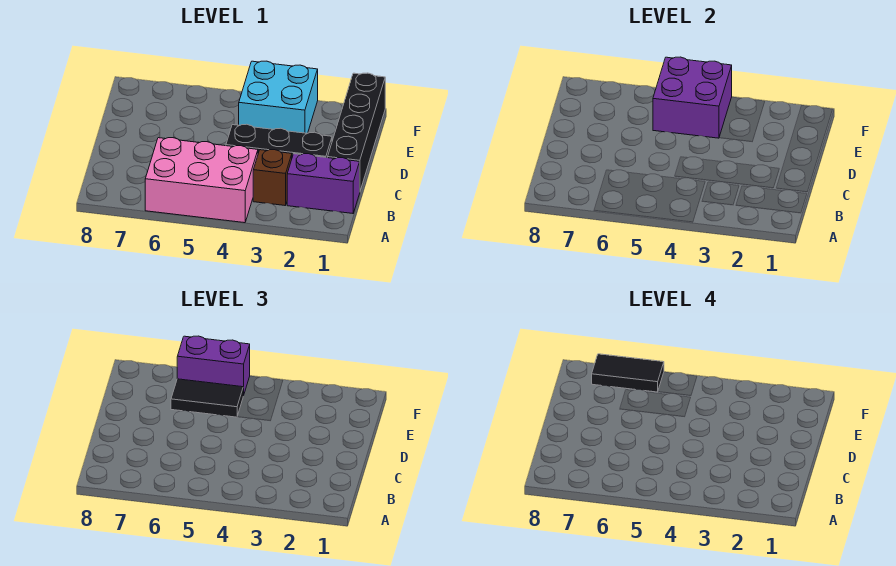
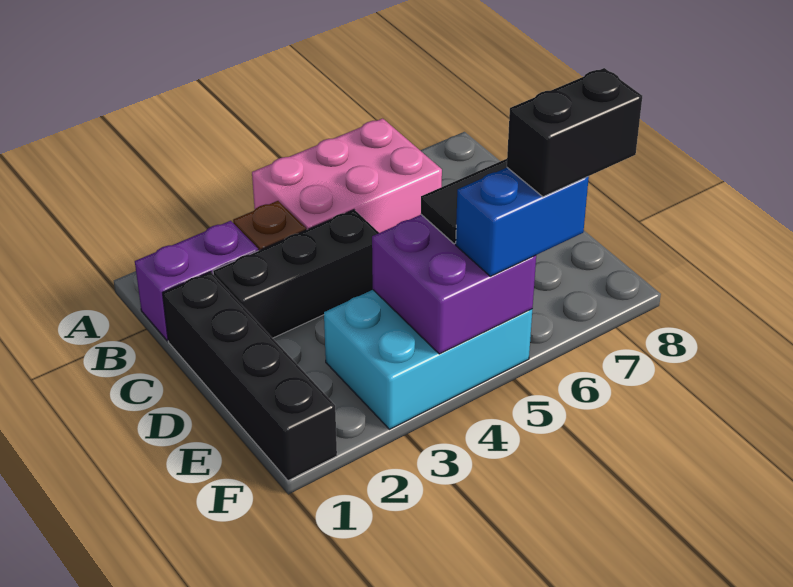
cyan 2x2 brick [239,61,318,133] -> cyan 2x3 brick [324,290,532,429]
purple 1x2 brick [177,336,250,396] -> blue 1x2 brick [456,168,589,276]
black 1x2 tile [592,354,664,392] -> black 1x2 brick [507,68,642,197]

